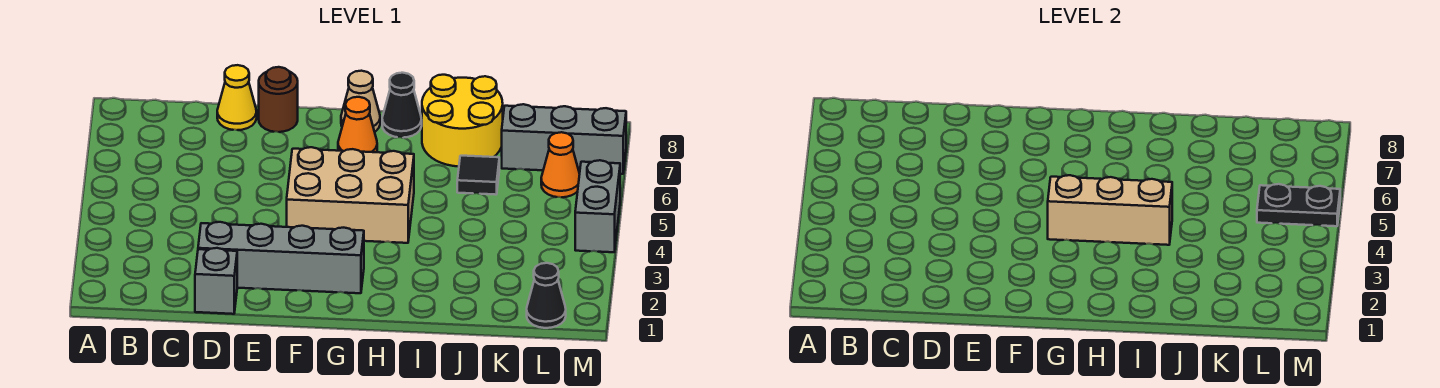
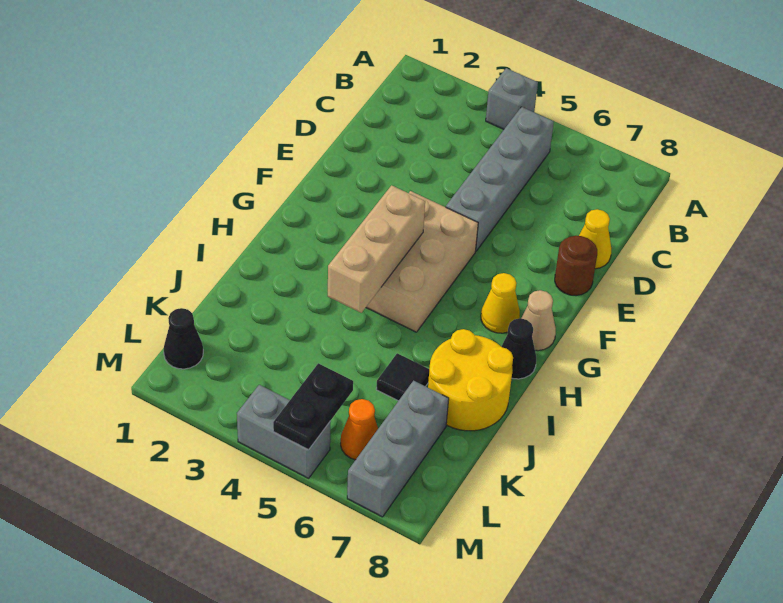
grey 1x1 brick [195,248,237,314] -> grey 1x1 brick moved to [486,68,538,129]
grey 1x4 brick [198,222,364,293] -> grey 1x4 brick moved to [446,107,554,251]
orange 1x1 cone [338,97,377,152] -> yellow 1x1 cone [481,273,520,333]

